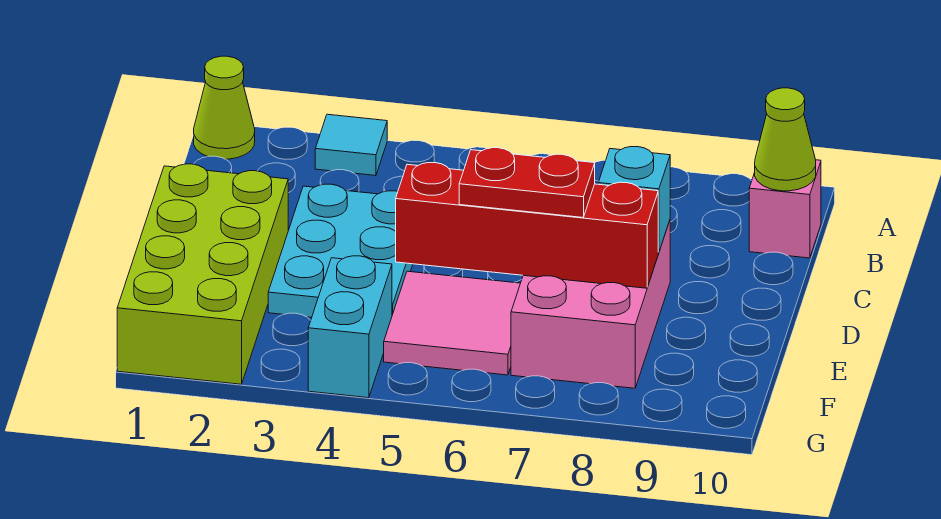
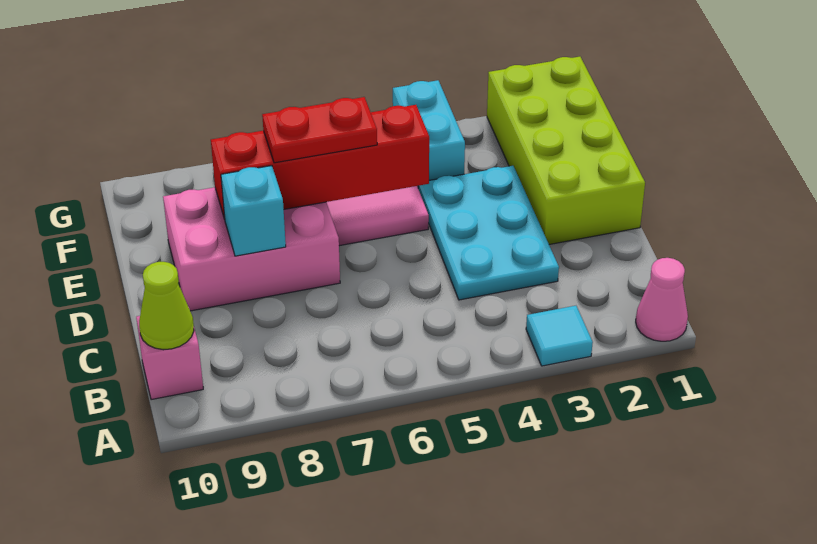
lime 1x1 cone [194,56,255,159] -> pink 1x1 cone [636,258,688,341]
pink 2x3 brick [511,221,670,388] -> pink 2x3 brick turned to [163,187,340,311]

